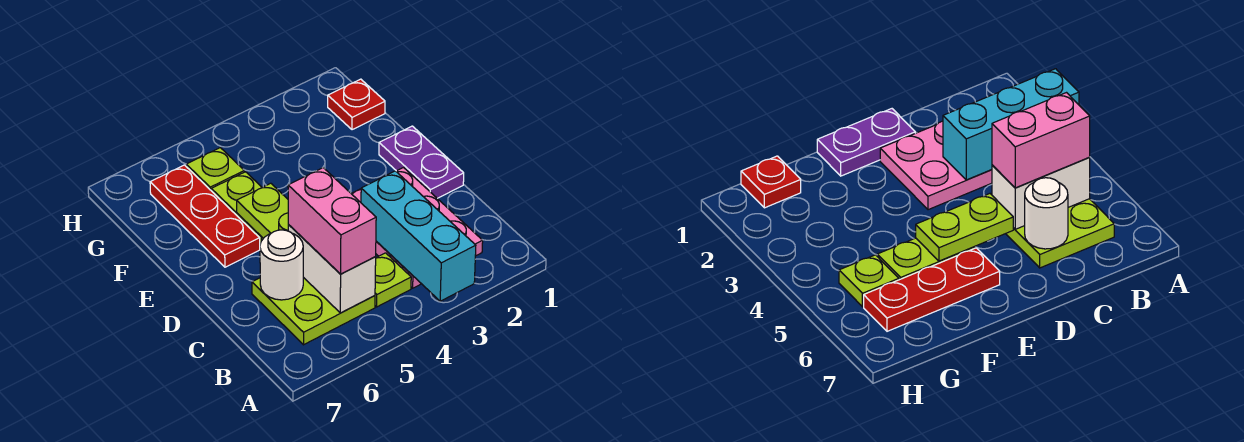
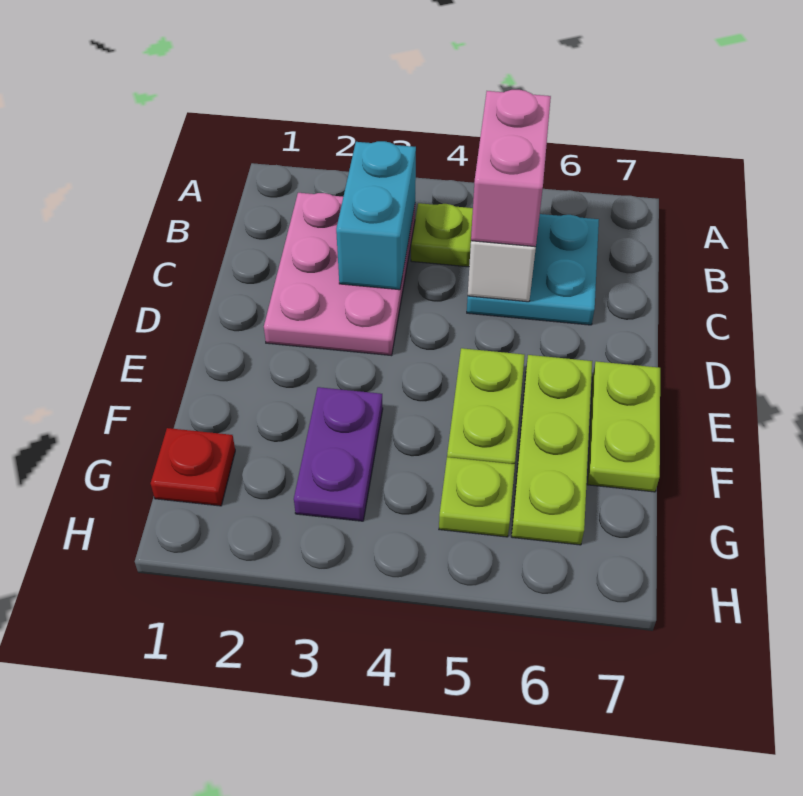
cyan 1x3 brick [361,171,476,301] -> cyan 1x2 brick [336,141,416,290]
lime 2x2 plate [252,277,375,345] -> cyan 2x2 plate [467,214,599,325]
white 1x1 round brick [260,230,303,300] -> none
purple 1x2 plate [379,126,464,198] -> purple 1x2 plate moved to [294,387,383,521]
lime 1x2 plate [237,183,288,238] -> lime 1x2 plate moved to [587,361,660,492]
red 1x3 plate [150,165,260,267] -> lime 1x3 plate [511,355,592,545]

